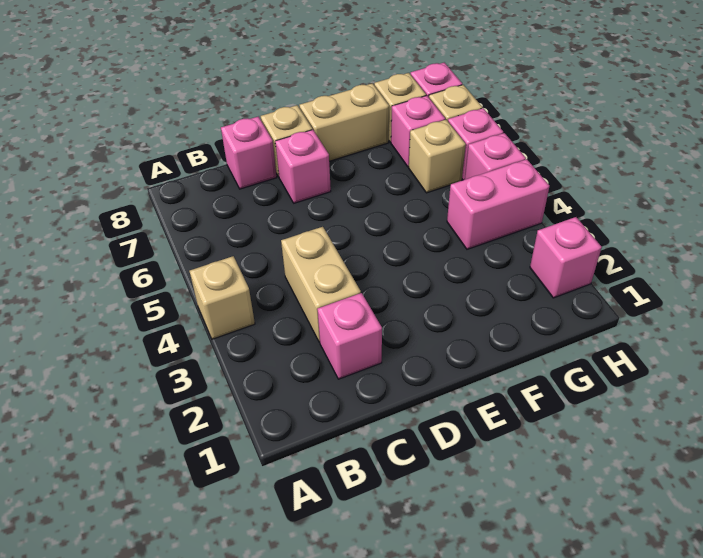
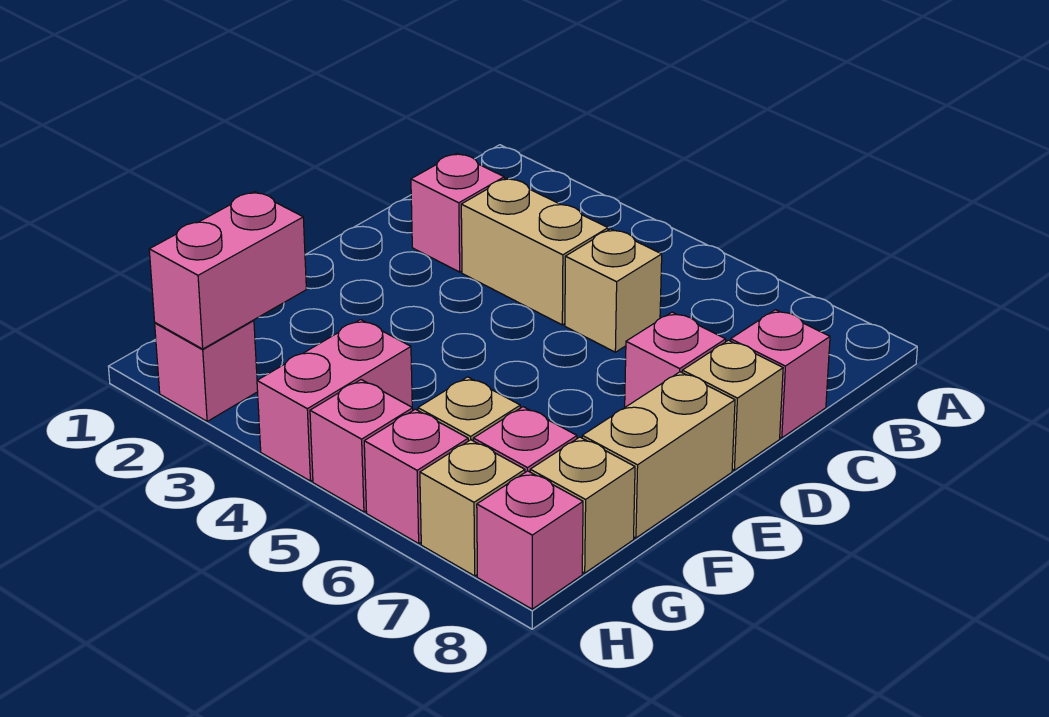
tan 1x1 brick [190,256,255,339] -> tan 1x1 brick moved to [565,229,662,352]
none -> pink 1x2 brick [149,192,306,349]

